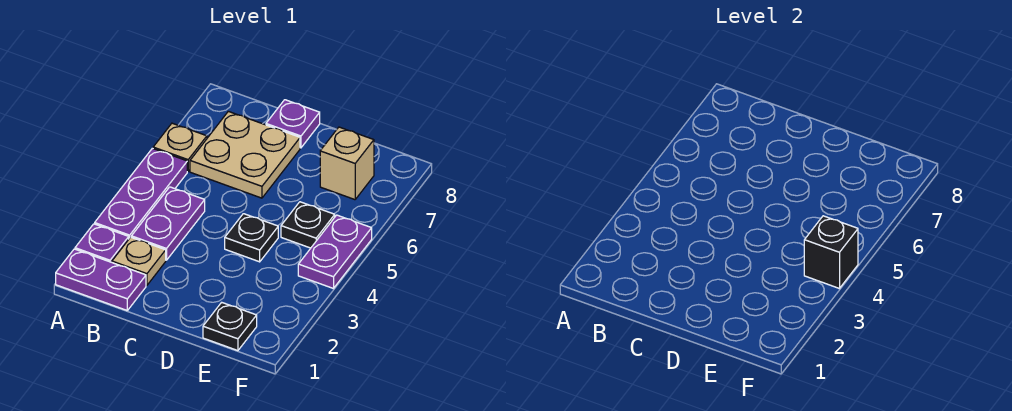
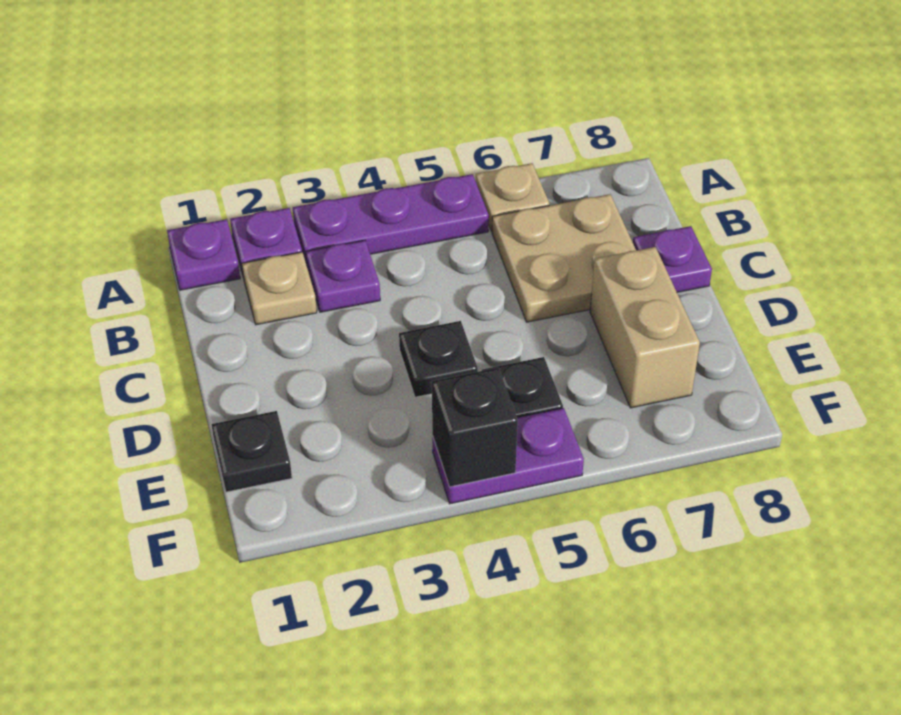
purple 1x2 plate [56,249,146,310] -> purple 1x1 plate [167,219,240,290]
purple 1x2 plate [131,187,205,260] -> purple 1x1 plate [306,240,380,312]
tan 1x1 brick [320,127,374,200] -> tan 1x2 brick [590,247,700,408]

